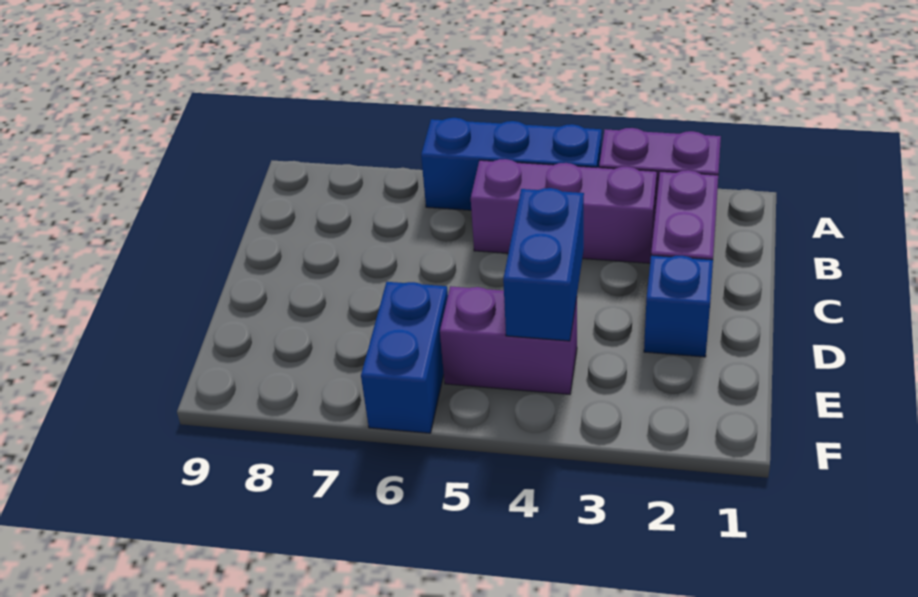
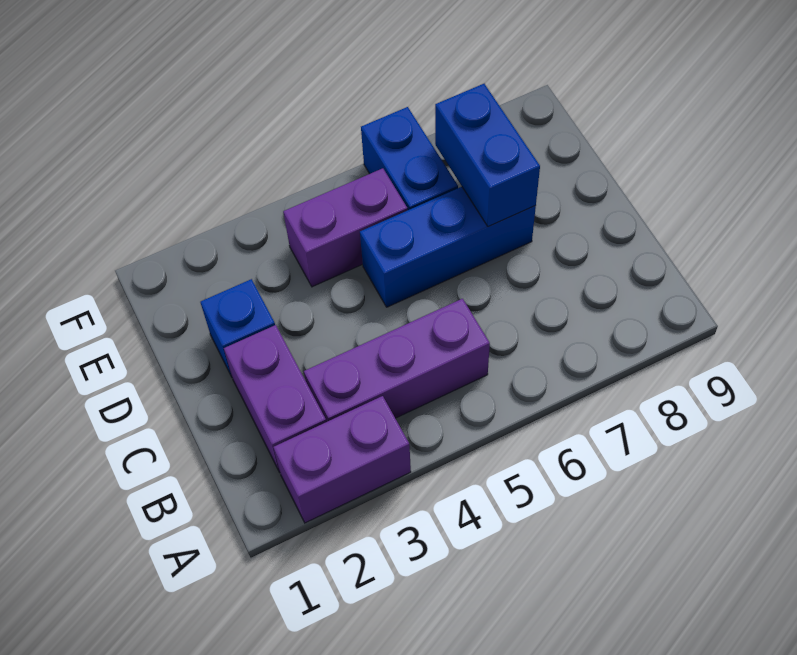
blue 1x3 brick [421,118,602,210] -> blue 1x3 brick moved to [360,187,536,307]
blue 1x2 brick [503,188,584,341] -> blue 1x2 brick moved to [435,84,540,227]

